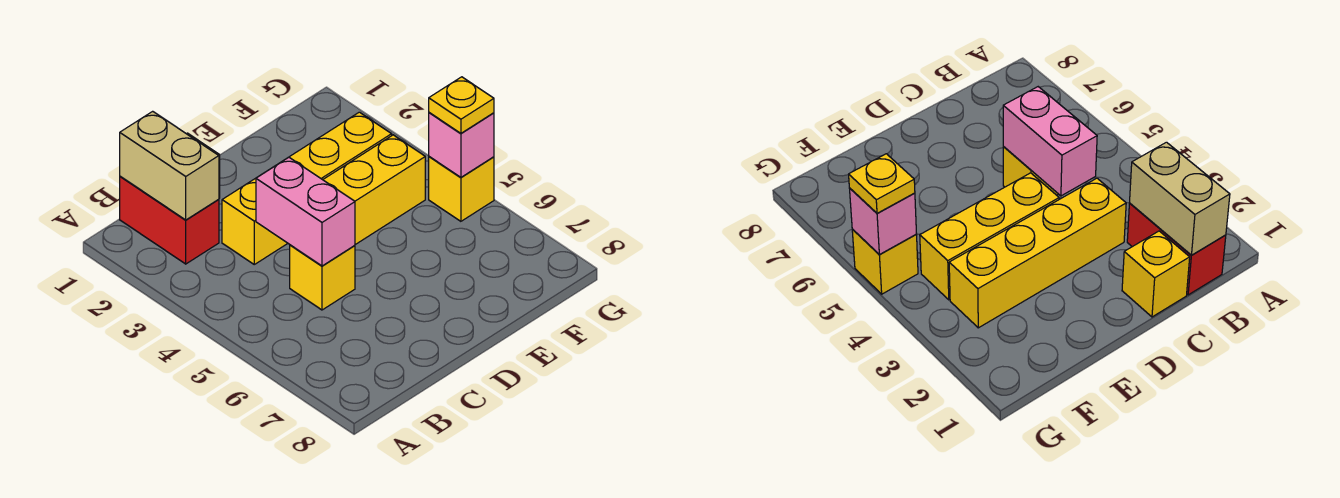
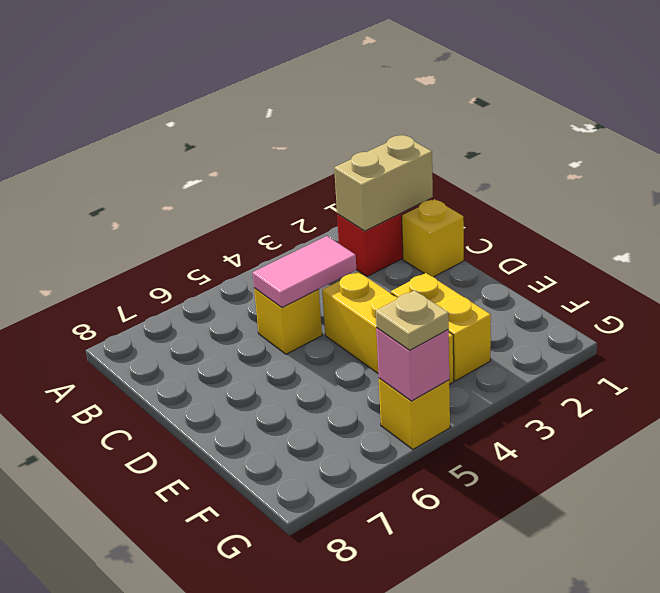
yellow 1x4 brick [222,112,392,264] -> yellow 1x2 brick [391,273,491,381]
pink 1x2 brick [256,157,355,266] -> pink 1x2 tile [253,236,356,308]
yellow 1x1 plate [429,77,494,133] -> tan 1x1 plate [376,290,449,350]

